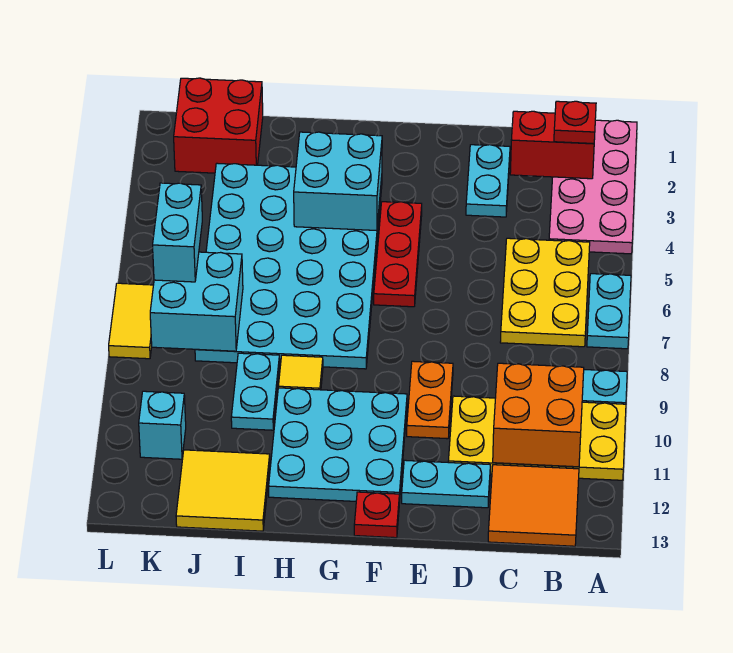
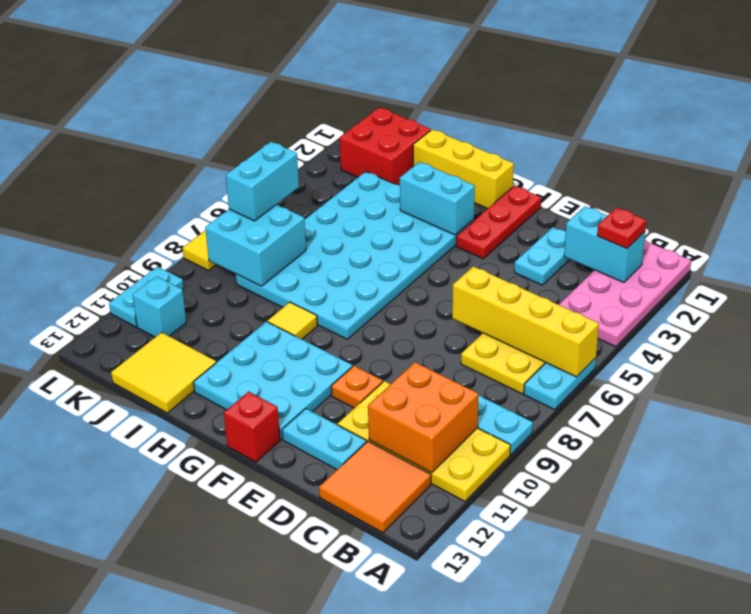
none -> yellow 1x4 brick [452,266,599,377]
red 1x2 brick [510,111,594,179] -> cyan 1x2 brick [564,206,645,282]
orange 1x2 plate [407,361,453,439] -> orange 1x1 plate [331,366,383,408]
red 1x3 plate [374,202,422,307] -> red 1x3 plate moved to [456,186,541,259]
red 1x1 plate [354,492,399,538] -> red 1x1 brick [224,392,280,462]
none -> yellow 1x3 brick [413,130,514,209]
cyan 2x2 brick [294,132,382,231] -> cyan 1x2 brick [400,162,475,235]
cyan 1x2 plate [231,353,280,430] -> cyan 1x2 plate moved to [109,267,184,327]

